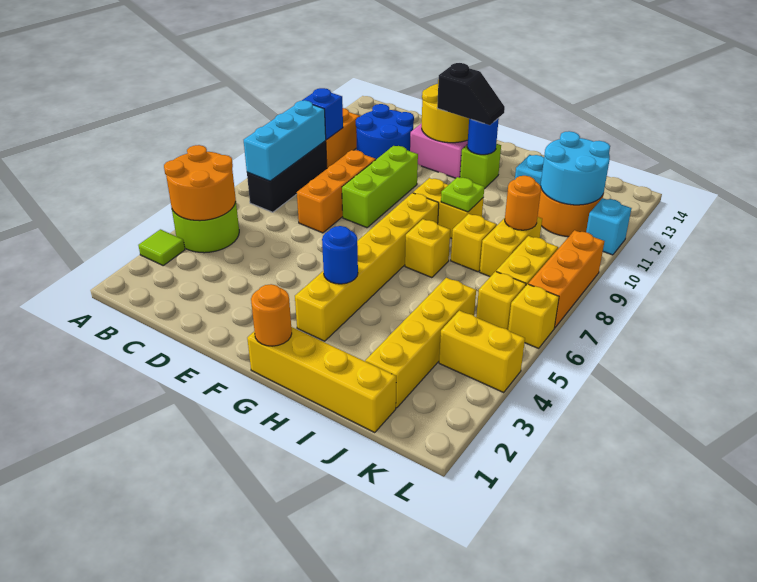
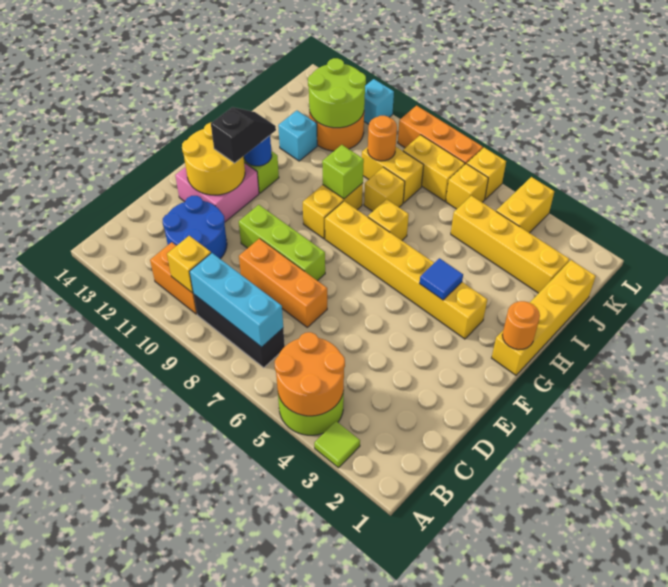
blue 1x1 brick [302,88,343,140] -> yellow 1x1 brick [167,236,211,293]
blue 1x1 round brick [322,226,358,284] -> blue 1x1 tile [419,258,463,300]
lime 1x1 plate [441,177,485,212] -> lime 1x1 brick [322,145,364,199]
cyan 2x2 round brick [541,131,610,205] -> lime 2x2 round brick [308,58,366,128]

